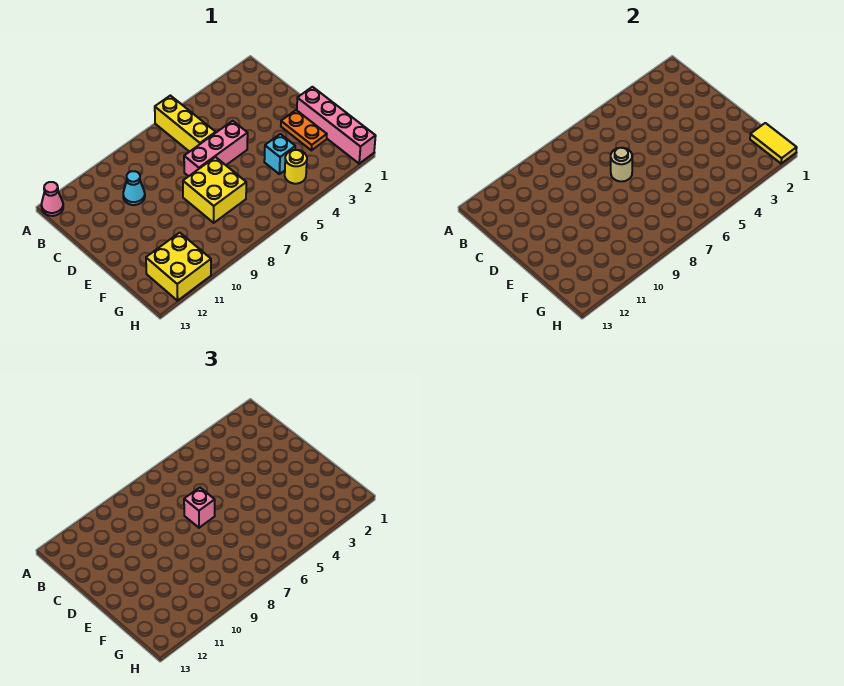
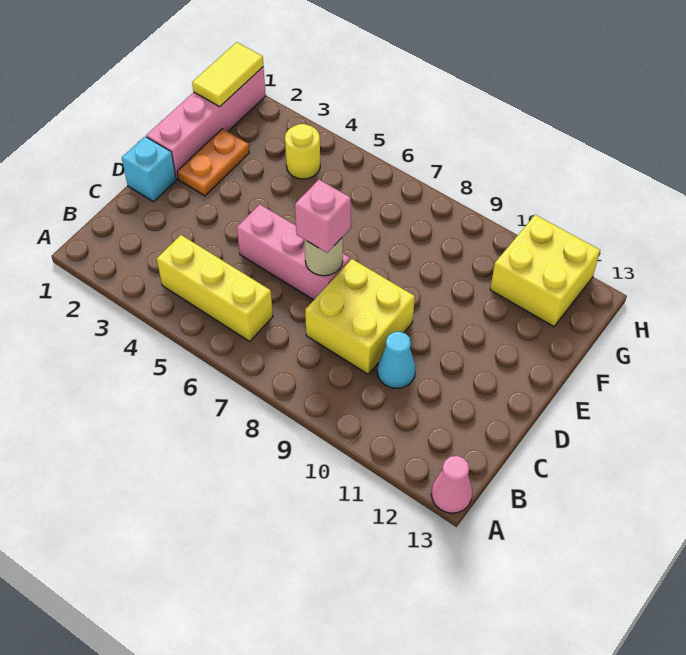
yellow 1x3 brick [155,96,216,152] -> yellow 1x3 brick turned to [157,235,273,341]
yellow 2x2 brick [183,157,246,223] -> yellow 2x2 brick moved to [305,259,415,374]
cyan 1x1 brick [264,134,295,174] -> cyan 1x1 brick moved to [122,137,176,202]

